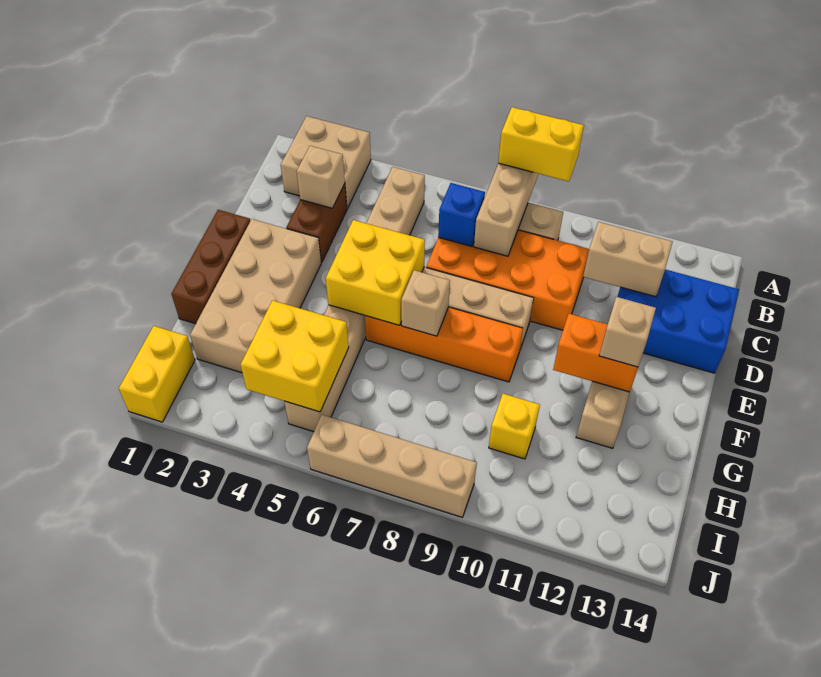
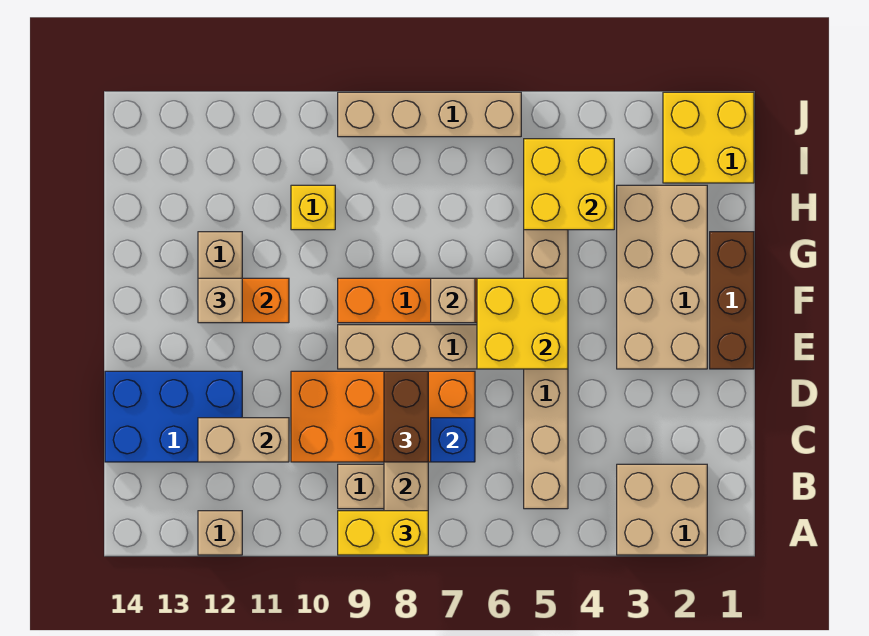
brown 1x2 brick [286,184,347,262] -> brown 1x2 brick moved to [384,371,428,462]
tan 1x1 brick [297,146,345,208] -> tan 1x1 brick moved to [198,511,242,555]
yellow 1x2 brick [119,326,195,422] -> yellow 2x2 brick [663,92,754,183]

